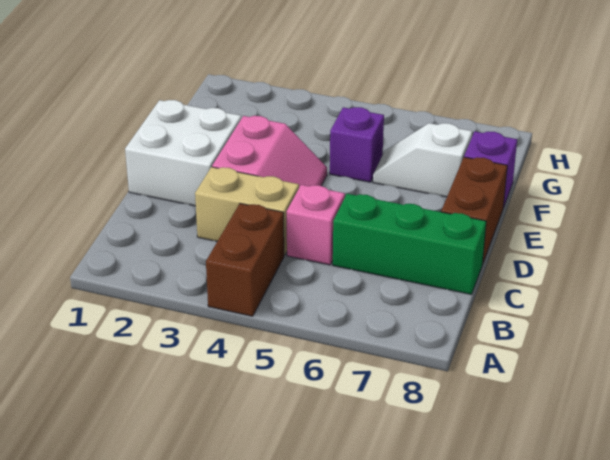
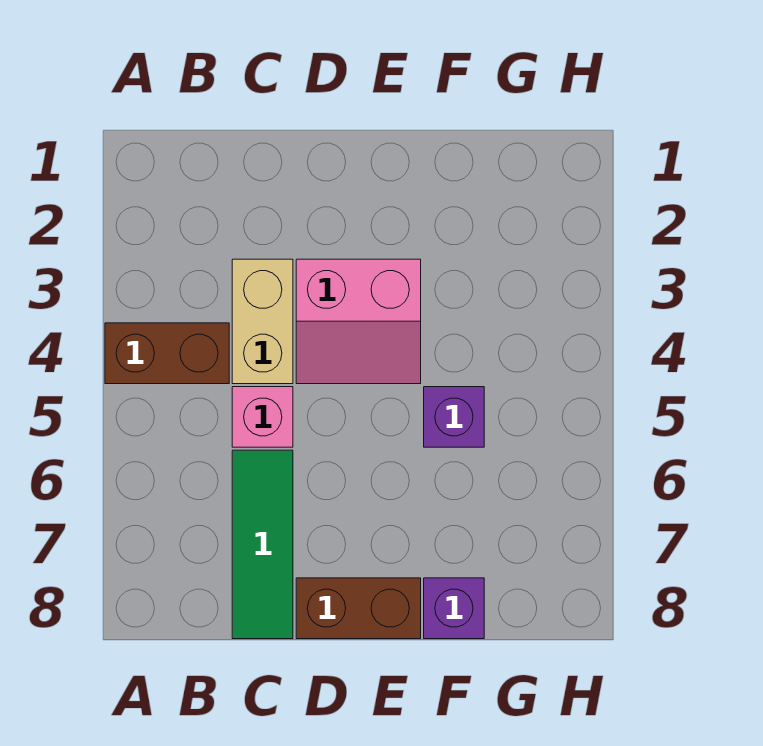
green 1x3 brick [333,194,486,294] -> green 1x3 tile [232,450,293,639]
white 2x2 brick [125,100,241,206] -> none
white 1x2 slope [373,123,472,197] -> none

